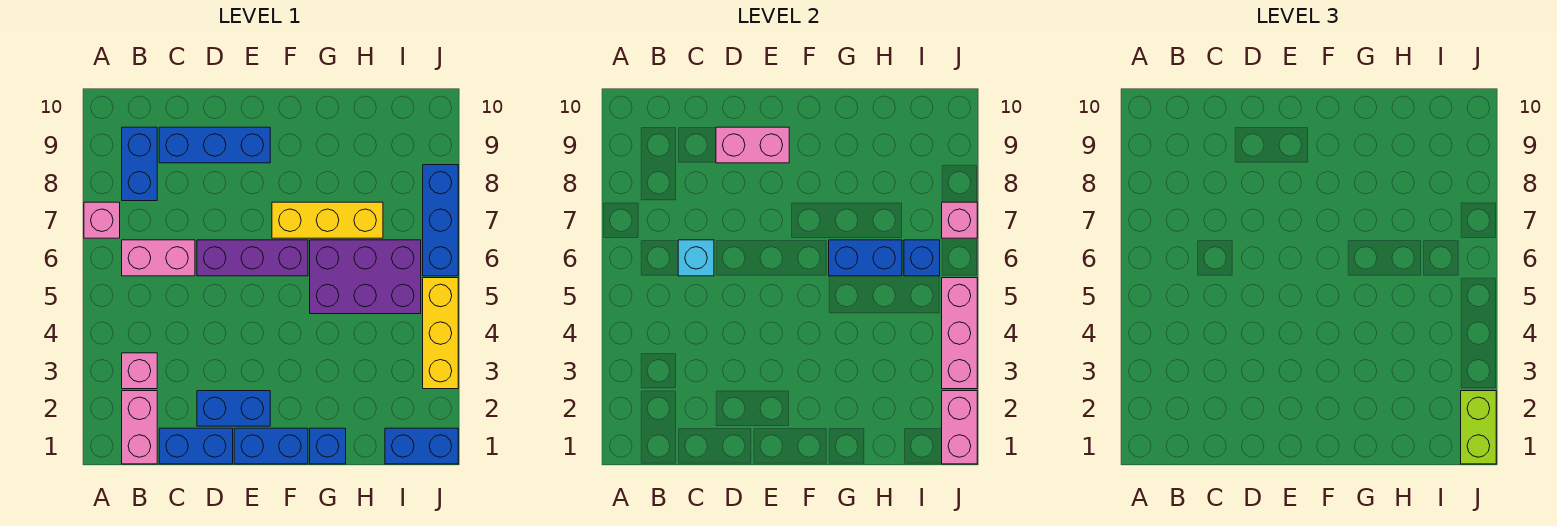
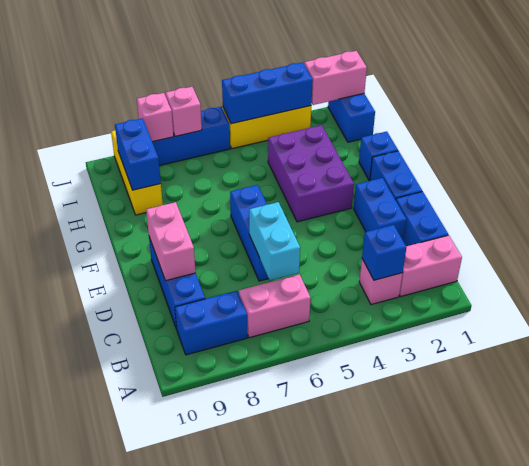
pink 1x1 brick [84,202,120,238] -> pink 1x1 brick moved to [137,93,174,142]
pink 1x2 brick [122,240,195,276] -> pink 1x2 brick turned to [239,274,311,338]
cyan 1x1 brick [678,240,714,276] -> cyan 1x2 brick [249,202,300,280]
purple 1x3 brick [197,240,308,276] -> blue 1x3 brick [230,185,269,281]
yellow 1x3 brick [272,202,383,238] -> yellow 1x3 brick moved to [111,131,163,215]
purple 2x3 brick [310,240,421,314] -> purple 2x3 brick moved to [268,125,354,222]
blue 1x2 brick [829,240,902,276] -> blue 1x2 brick moved to [115,118,161,190]
blue 1x1 brick [904,240,940,276] -> blue 1x1 brick moved to [362,225,406,280]
lime 1x2 brick [1461,391,1496,464] -> none
pink 1x3 brick [942,278,977,389] -> blue 1x3 brick [222,62,313,124]

